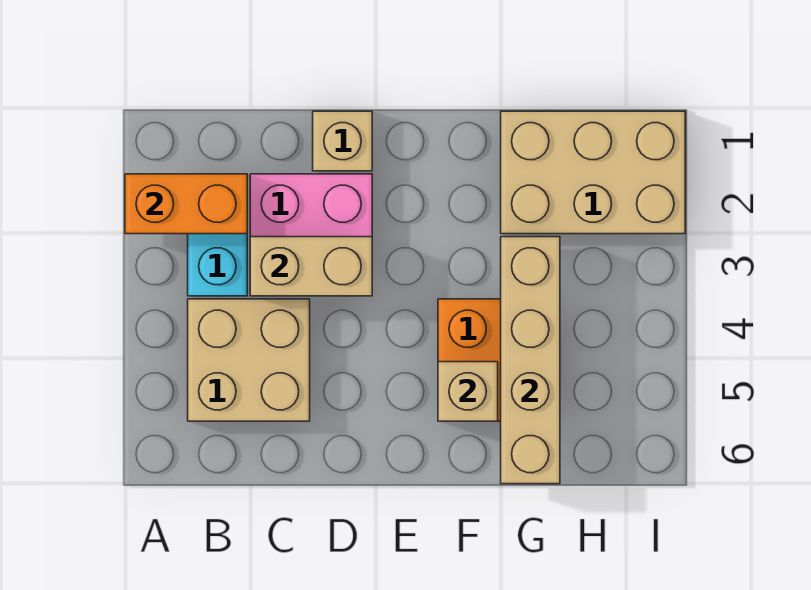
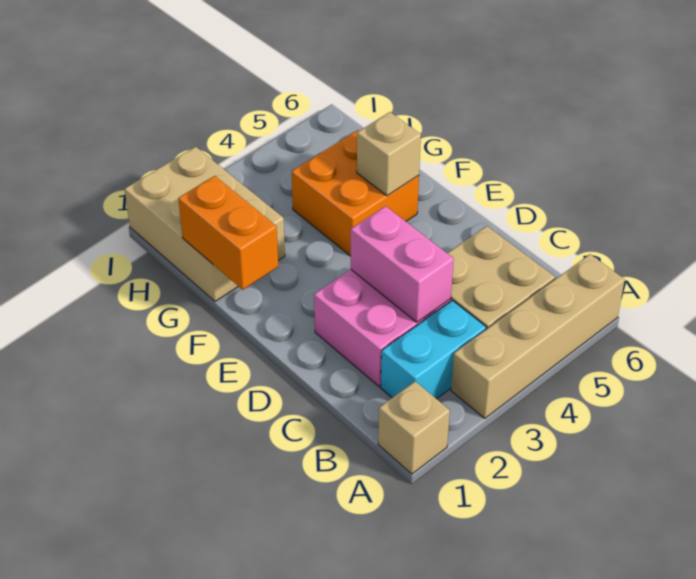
orange 1x2 brick [125,174,247,234] -> orange 1x2 brick moved to [178,176,278,289]
tan 1x2 brick [250,237,372,296] -> pink 1x2 brick [351,206,454,322]
tan 1x1 brick [313,111,372,171] -> tan 1x1 brick moved to [378,381,450,474]
tan 1x4 brick [501,237,560,484] -> tan 1x4 brick moved to [451,254,625,418]

